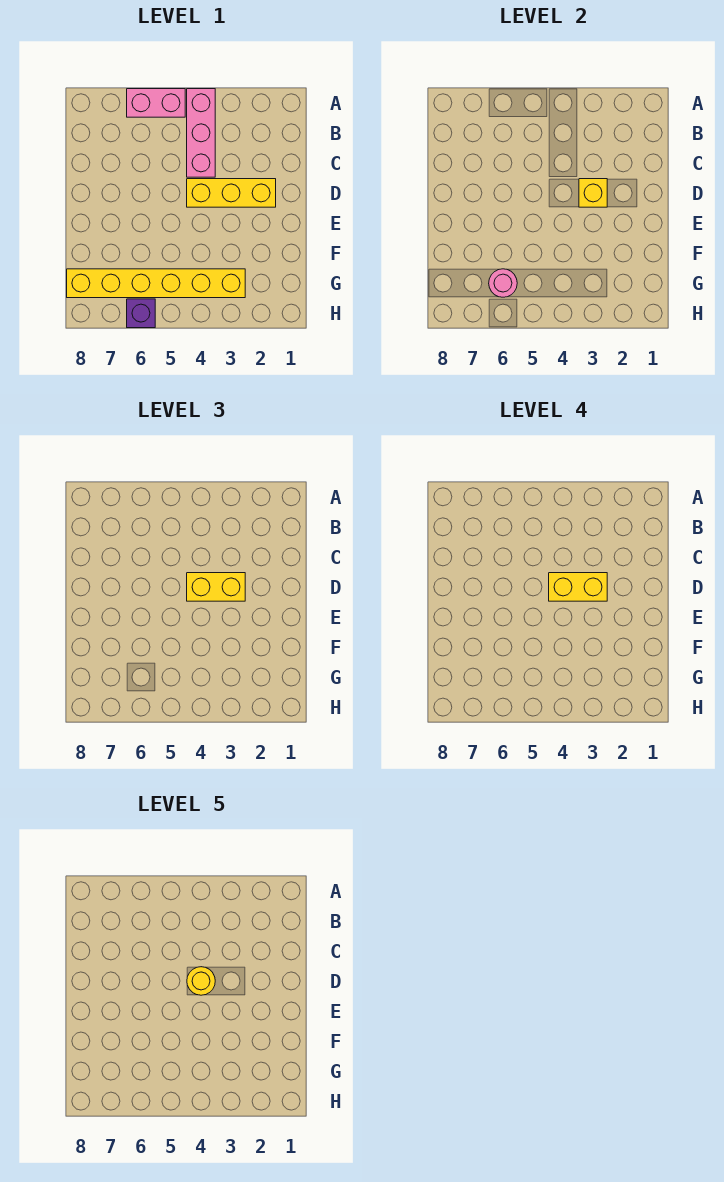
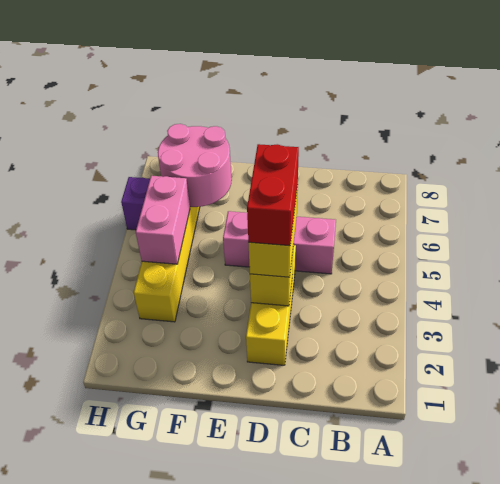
pink 1x3 brick [187,89,215,177] -> pink 1x3 brick moved to [223,211,336,274]
pink 1x2 brick [127,89,185,117] -> pink 1x2 brick moved to [136,176,190,264]
yellow 1x2 brick [549,573,607,601] -> red 1x2 brick [247,144,299,246]
yellow 1x1 round brick [187,967,215,995] -> none
pink 1x1 round brick [489,269,517,297] -> pink 2x2 round brick [158,124,232,207]

